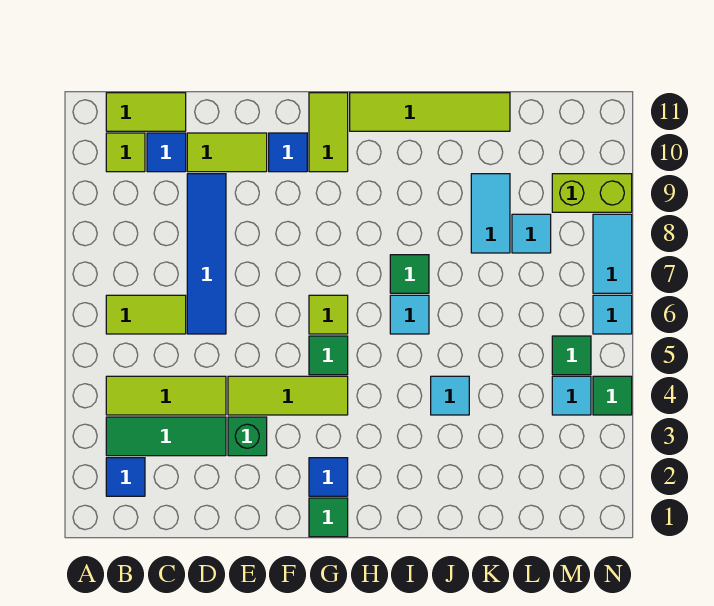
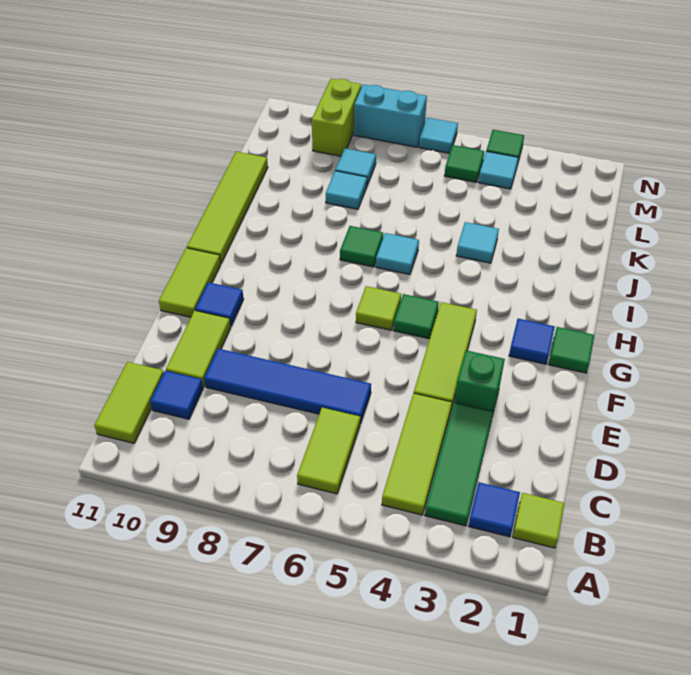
lime 1x1 tile [106,133,145,172] -> lime 1x1 tile moved to [513,493,564,548]
lime 1x2 tile [309,93,348,172] -> lime 1x2 tile turned to [159,248,221,317]
cyan 1x2 tile [471,174,510,253] -> cyan 1x1 tile [326,171,367,209]
cyan 1x2 tile [593,214,632,293] -> cyan 1x2 brick [354,84,427,147]

